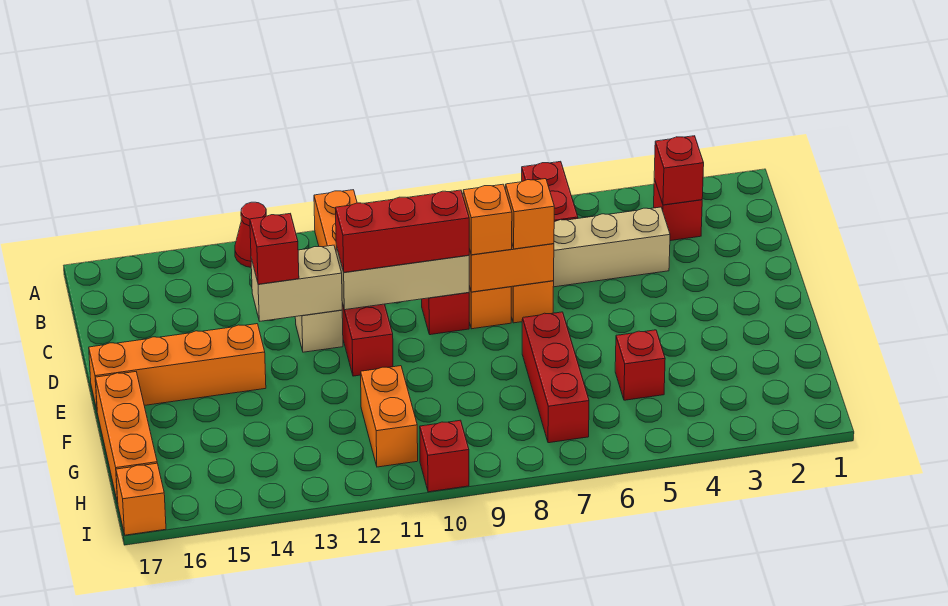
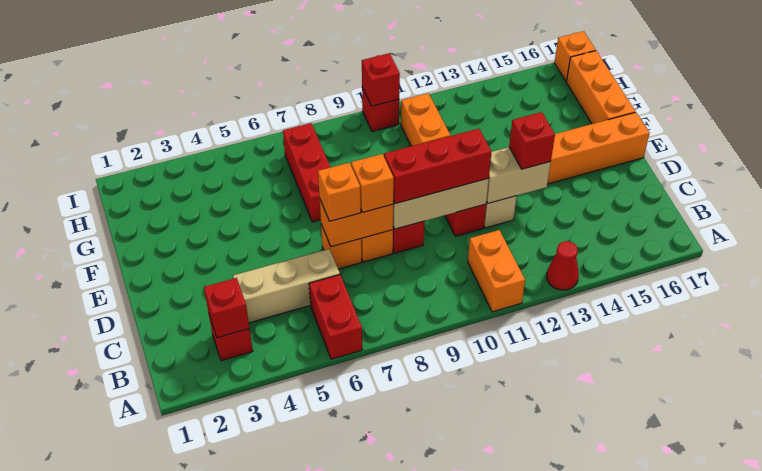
red 1x1 brick [615,330,665,400] -> red 1x1 brick moved to [362,53,400,106]

